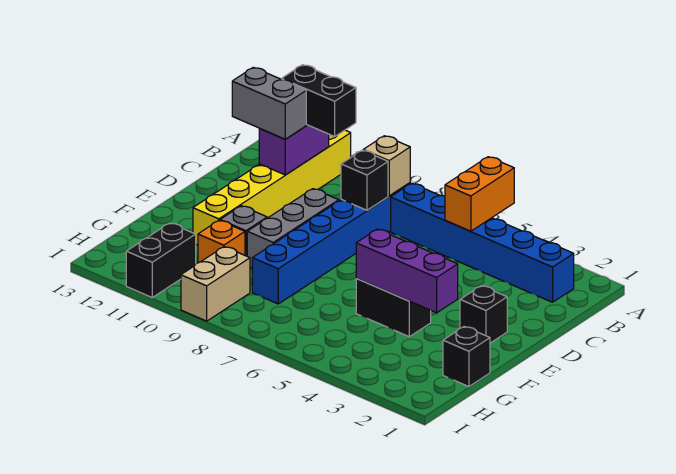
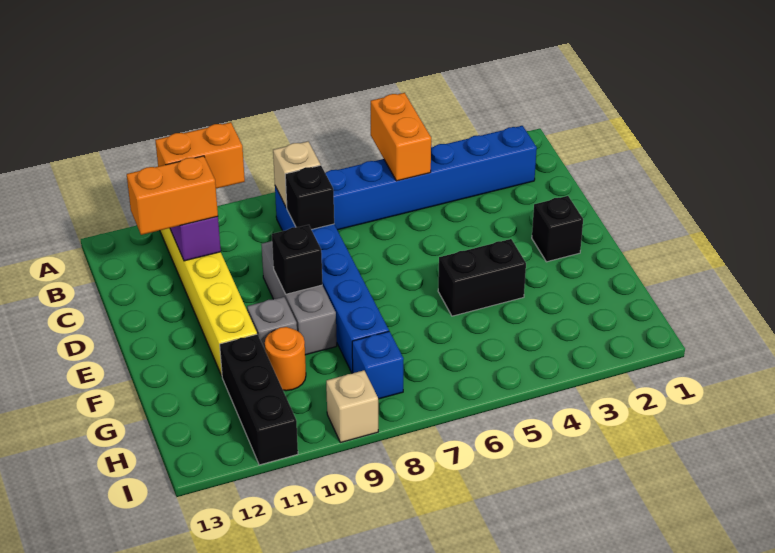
black 1x2 brick [282,65,356,136] -> orange 1x2 brick [155,122,245,189]
grey 1x2 brick [232,67,306,139] -> orange 1x2 brick [127,156,218,235]
purple 1x3 brick [356,229,458,313] -> none
black 1x1 brick [443,327,490,387] -> black 1x1 brick moved to [272,225,322,294]
orange 1x1 brick [198,220,245,263] -> orange 1x1 round brick [265,327,306,391]
none -> blue 1x1 brick [352,331,404,399]
tan 1x2 brick [181,247,250,321] -> tan 1x1 brick [326,370,378,443]
black 1x2 brick [126,223,196,297] -> black 1x3 brick [220,334,298,465]

